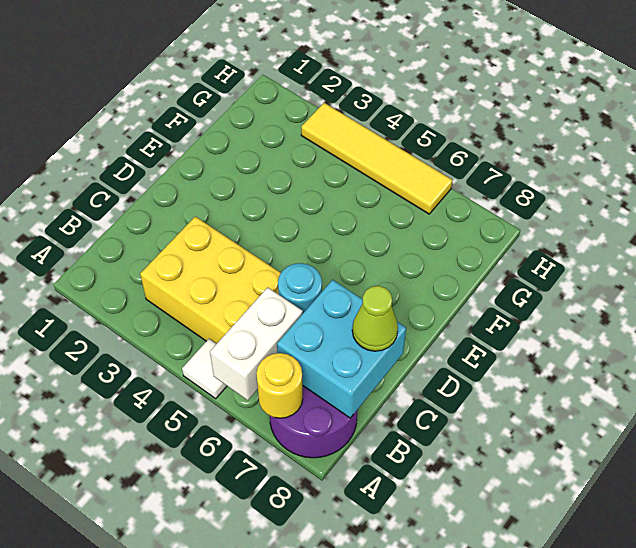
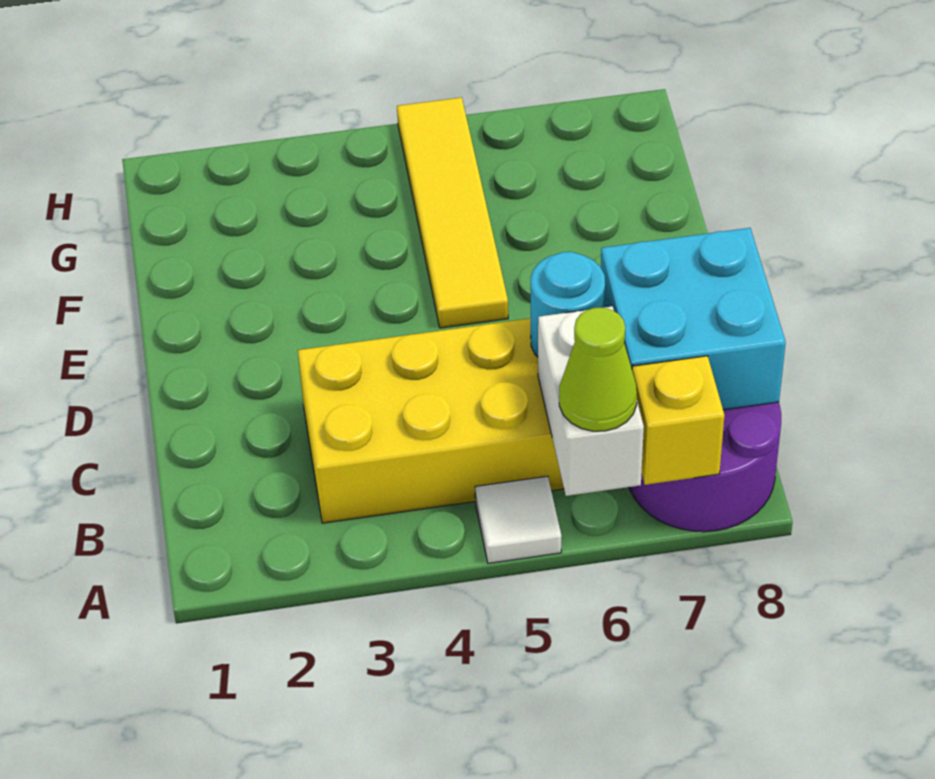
yellow 1x1 round brick [256,353,303,418] -> yellow 1x1 brick [632,356,724,485]
lime 1x1 cone [352,286,398,351] -> lime 1x1 cone moved to [559,308,637,431]
yellow 1x4 tile [301,103,452,214] -> yellow 1x4 tile turned to [397,97,508,328]

